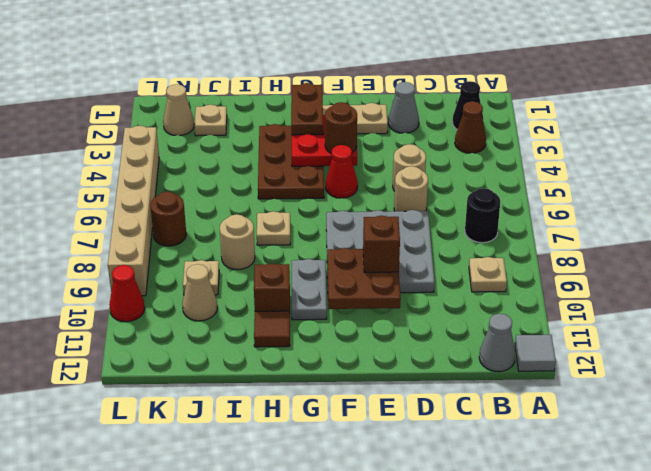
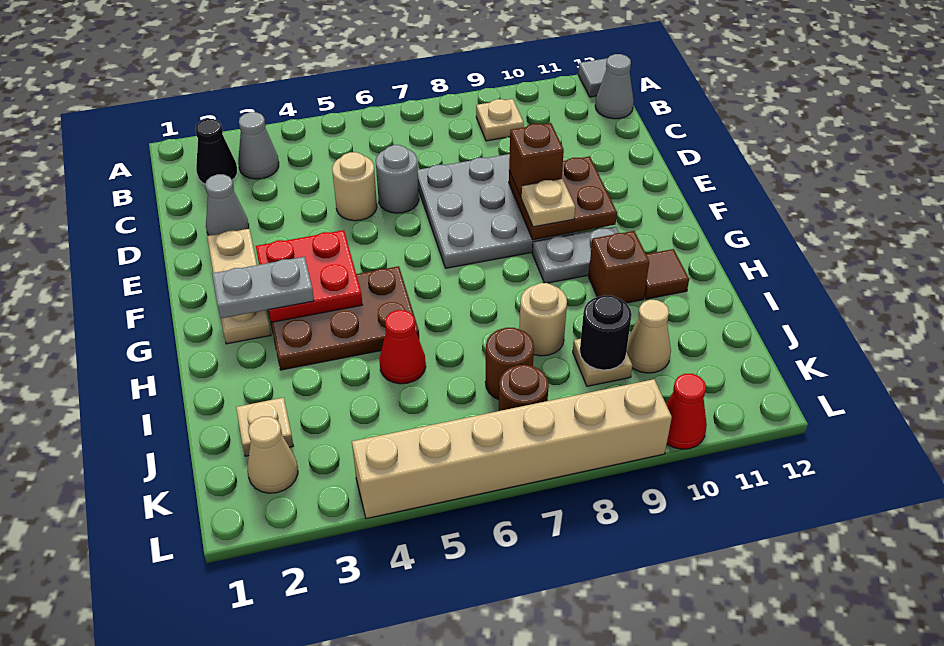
brown 1x1 cone [455,101,486,153] -> grey 1x1 cone [238,112,279,179]
black 1x1 round brick [465,188,501,243] -> black 1x1 round brick moved to [580,295,632,370]
tan 1x1 round brick [394,166,428,211] -> grey 1x1 round brick [376,145,419,213]
brown 1x1 round brick [325,102,357,153] -> brown 1x1 round brick moved to [486,328,534,400]
red 1x1 cone [326,145,358,198] -> red 1x1 cone moved to [380,310,426,384]
brown 1x2 plate [291,83,323,135] -> grey 1x2 plate [212,257,314,318]
tan 1x1 plate [257,211,290,245] -> tan 1x1 plate moved to [521,179,575,227]

